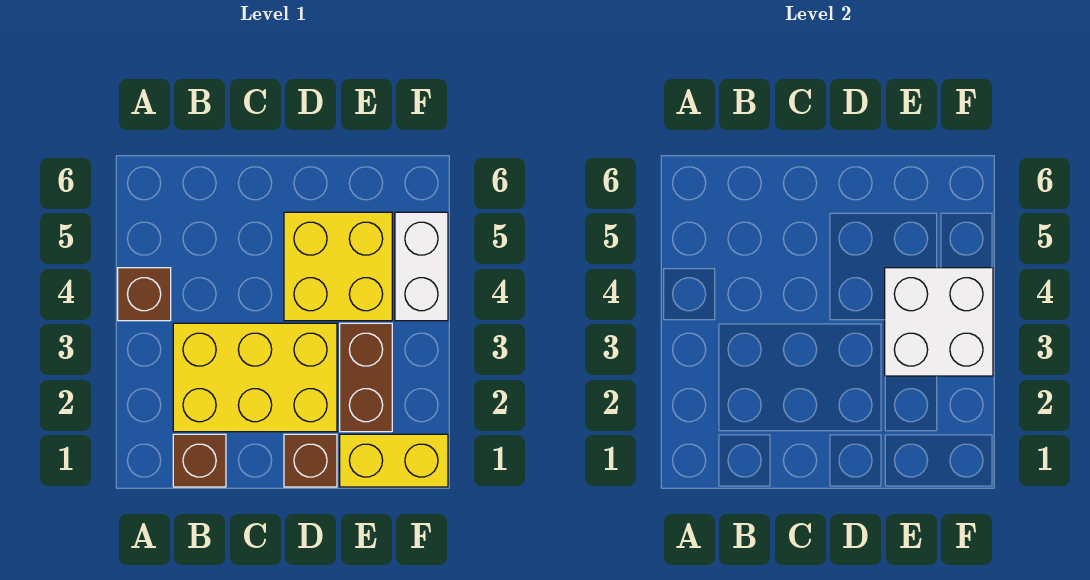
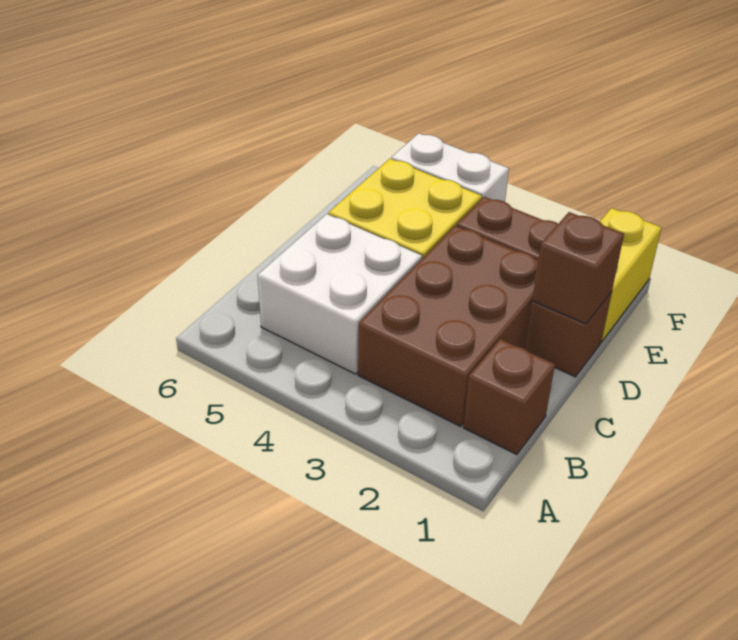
brown 1x1 brick [118,268,171,321] -> brown 1x1 brick moved to [532,212,624,324]
yellow 2x3 brick [173,323,337,432] -> brown 2x3 brick [358,226,538,426]
white 2x2 brick [885,268,993,376] -> white 2x2 brick moved to [257,214,422,374]

